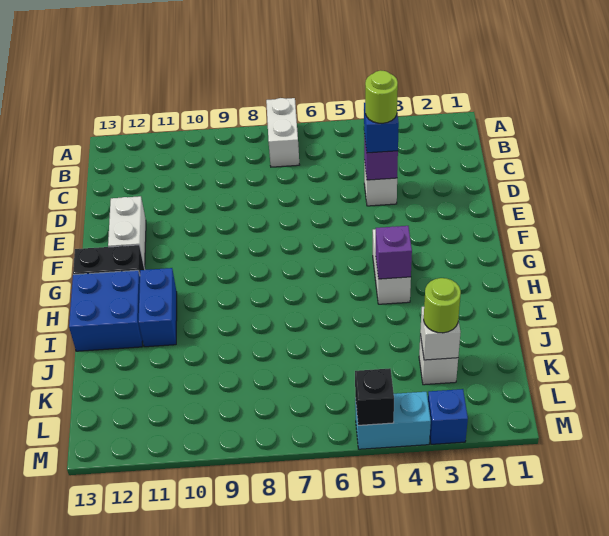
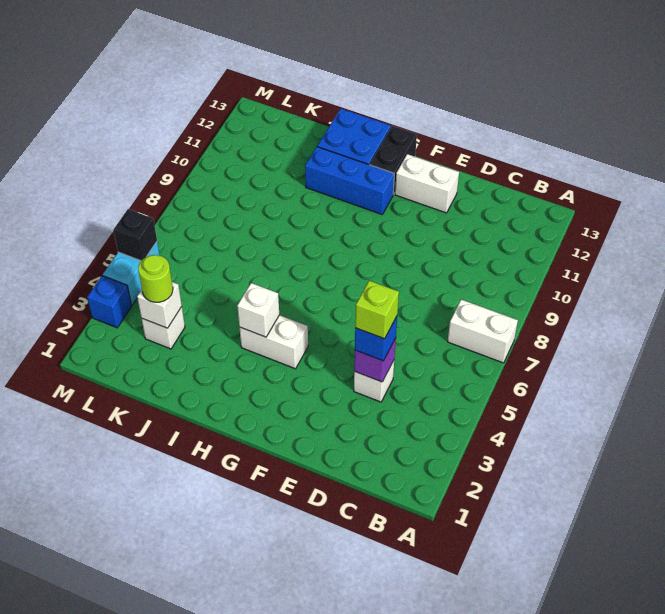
lime 1x1 round brick [365,70,398,123] -> lime 1x1 brick [355,281,399,339]
purple 1x1 brick [376,226,412,279] -> white 1x1 brick [237,283,279,337]
blue 1x2 brick [139,268,177,347] -> blue 1x3 brick [305,147,394,214]

